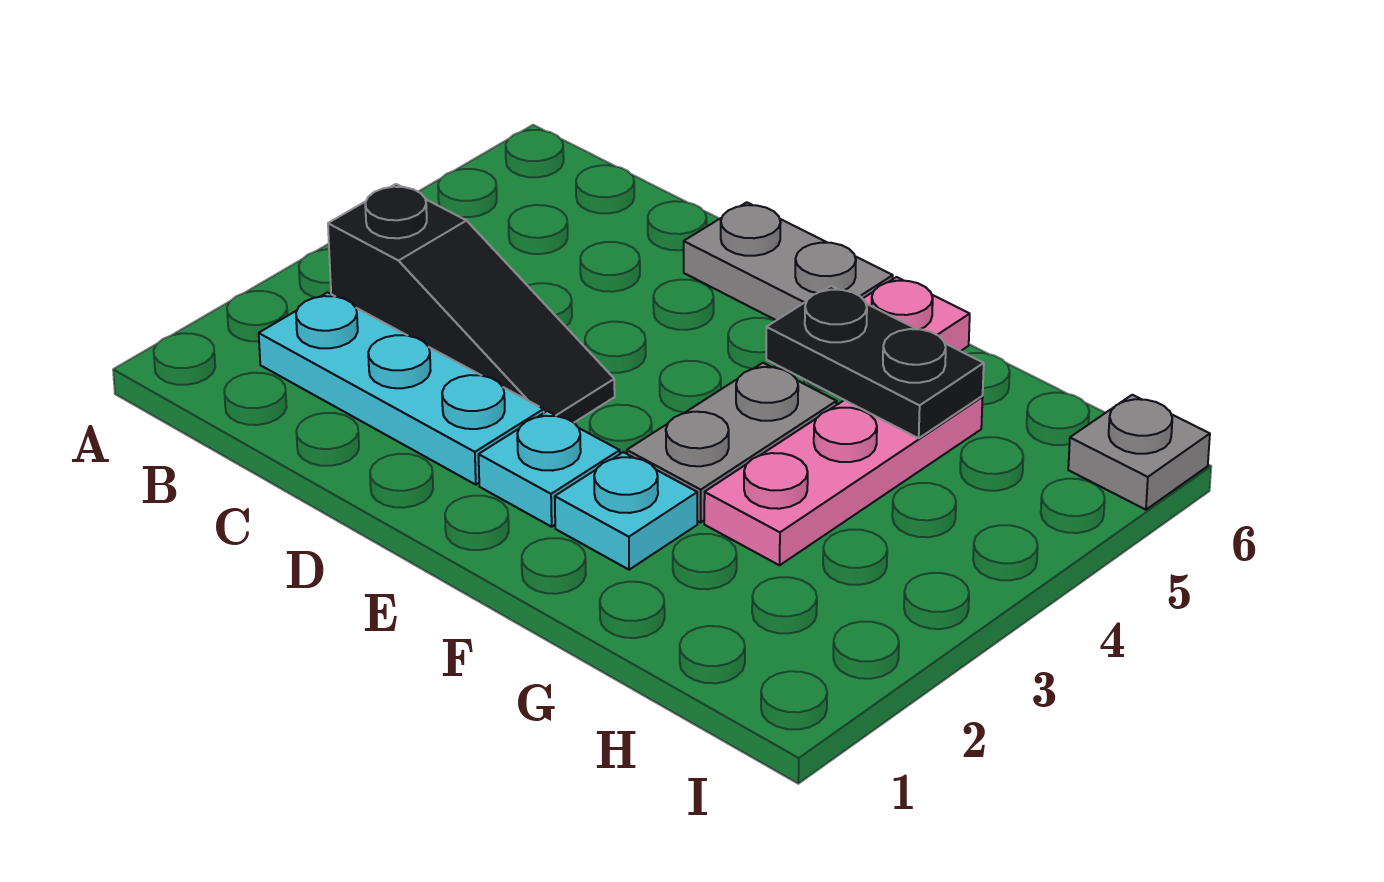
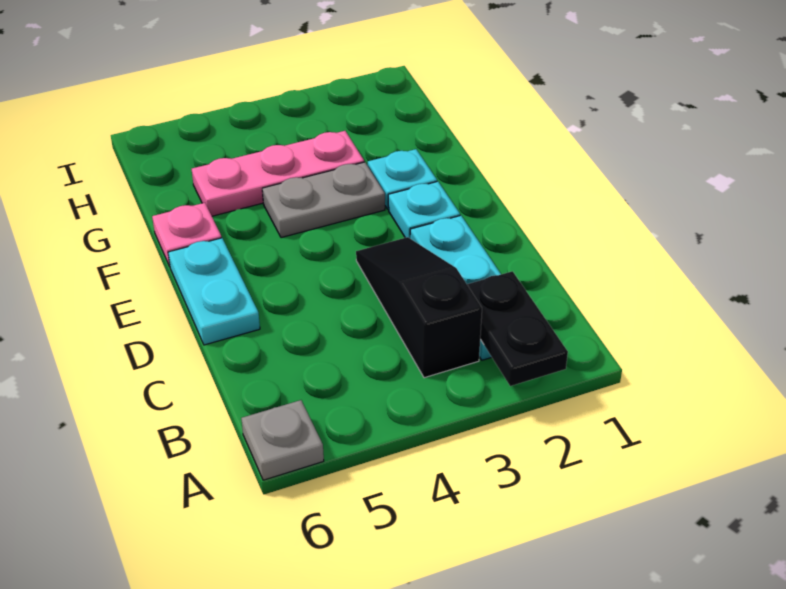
grey 1x2 plate [684,202,893,320] -> cyan 1x2 plate [168,238,260,345]
black 1x2 plate [766,286,984,438] -> black 1x2 plate moved to [467,271,568,386]
grey 1x1 plate [1068,395,1210,510] -> grey 1x1 plate moved to [241,400,324,480]

